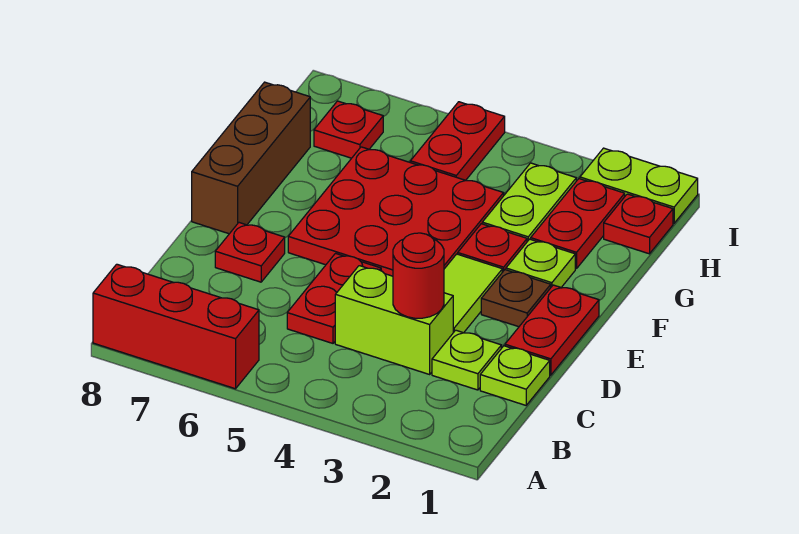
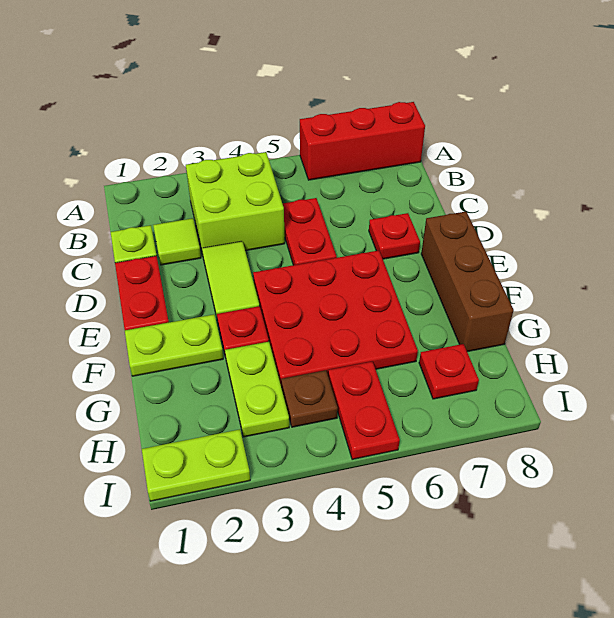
lime 1x1 plate [432,330,501,390] -> lime 1x1 tile [153,218,201,265]
lime 1x2 brick [335,266,453,374] -> lime 2x2 brick [186,152,285,255]
red 1x1 round brick [393,233,444,318] -> none
brown 1x1 plate [481,270,551,327] -> brown 1x1 plate moved to [281,370,338,427]
lime 1x1 plate [506,239,575,287] -> lime 1x2 plate [125,314,223,376]
red 1x2 plate [531,179,625,269] -> none
red 1x1 plate [604,194,673,254] -> none

